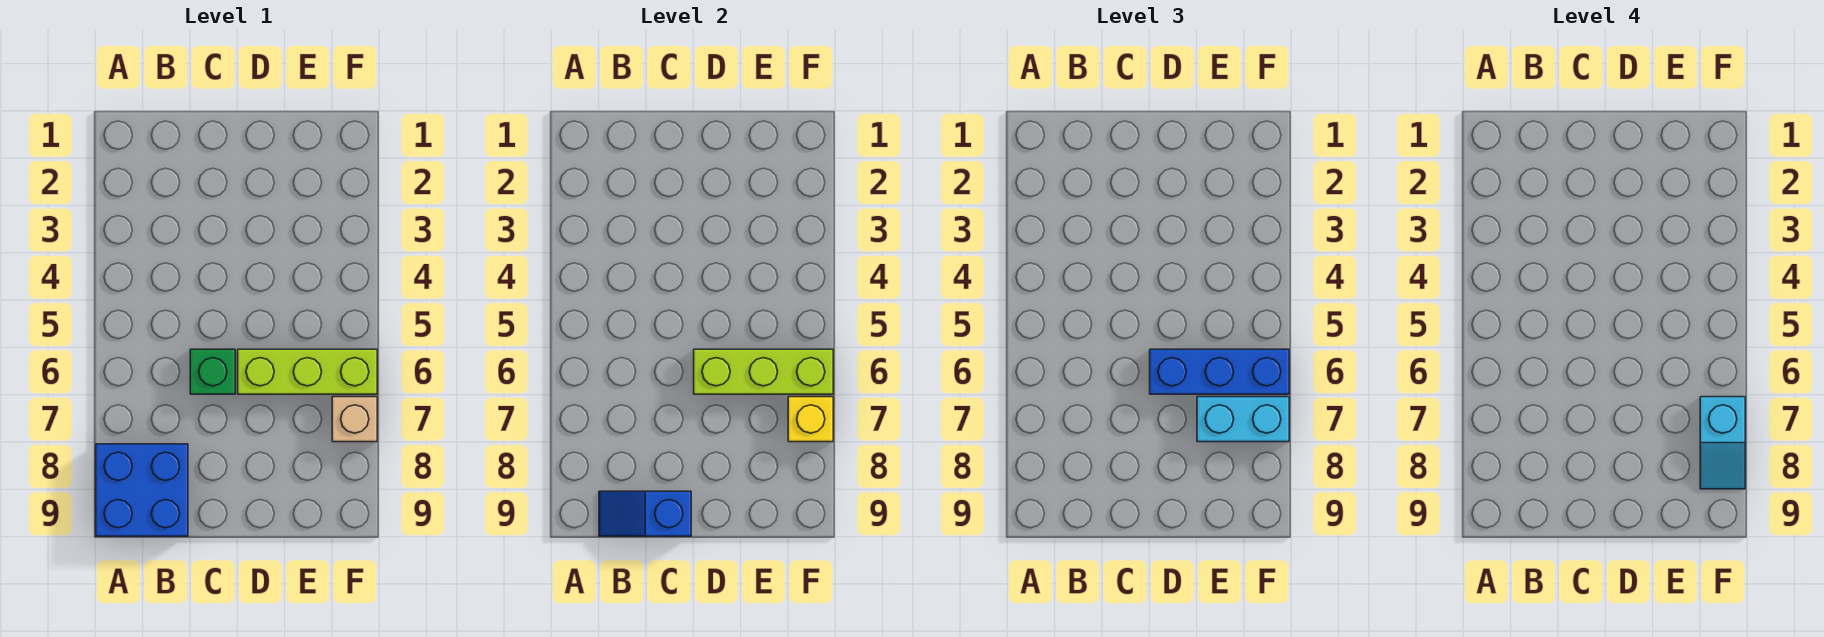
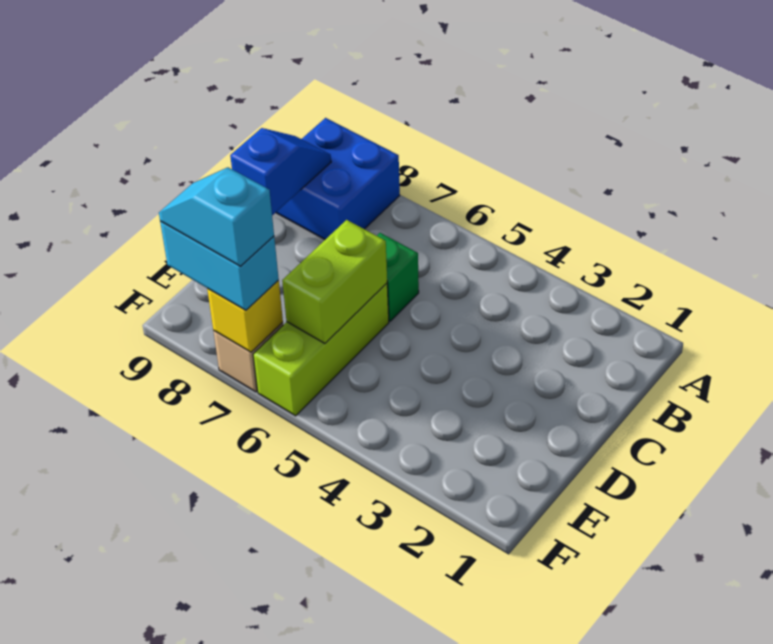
lime 1x3 brick [694,349,833,394] -> lime 1x2 brick [282,220,387,343]
blue 1x3 brick [1150,349,1289,394] -> none
cyan 1x2 brick [1197,397,1289,442] -> cyan 1x2 brick turned to [160,221,279,310]

